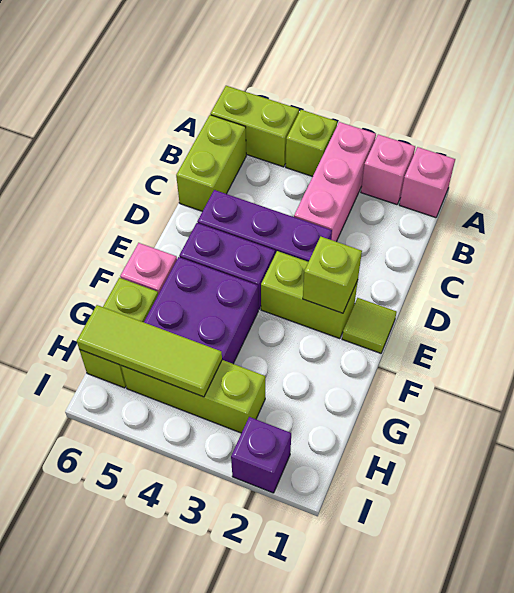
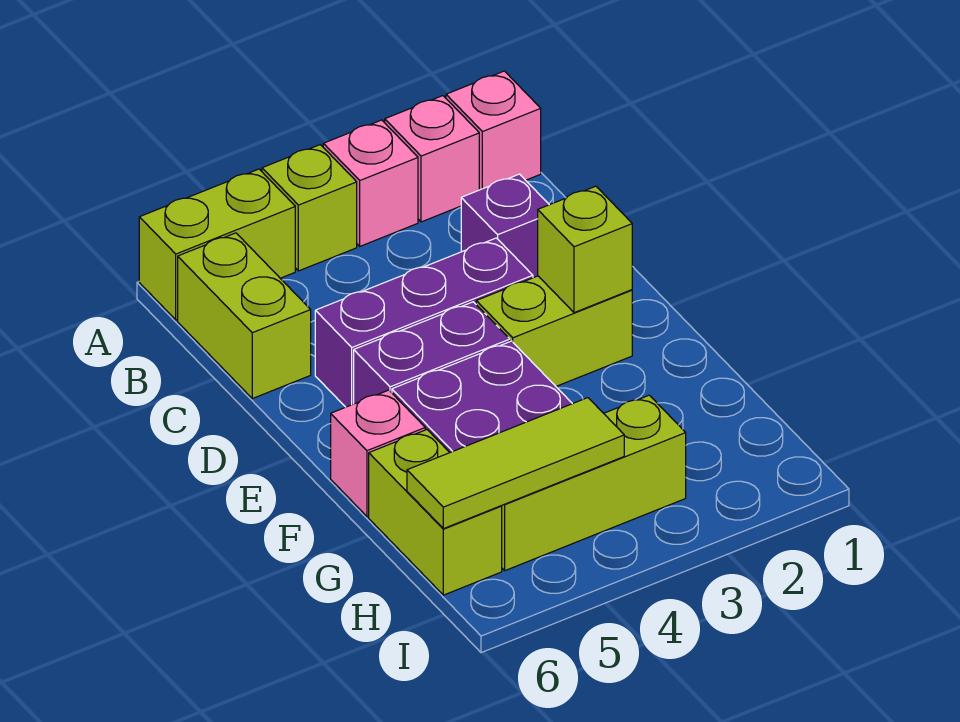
pink 1x3 brick [294,122,376,242] -> pink 1x1 brick [323,120,418,246]
lime 1x1 tile [342,298,396,353] -> none
purple 1x1 brick [231,417,291,493] -> purple 1x1 brick moved to [461,174,549,278]

